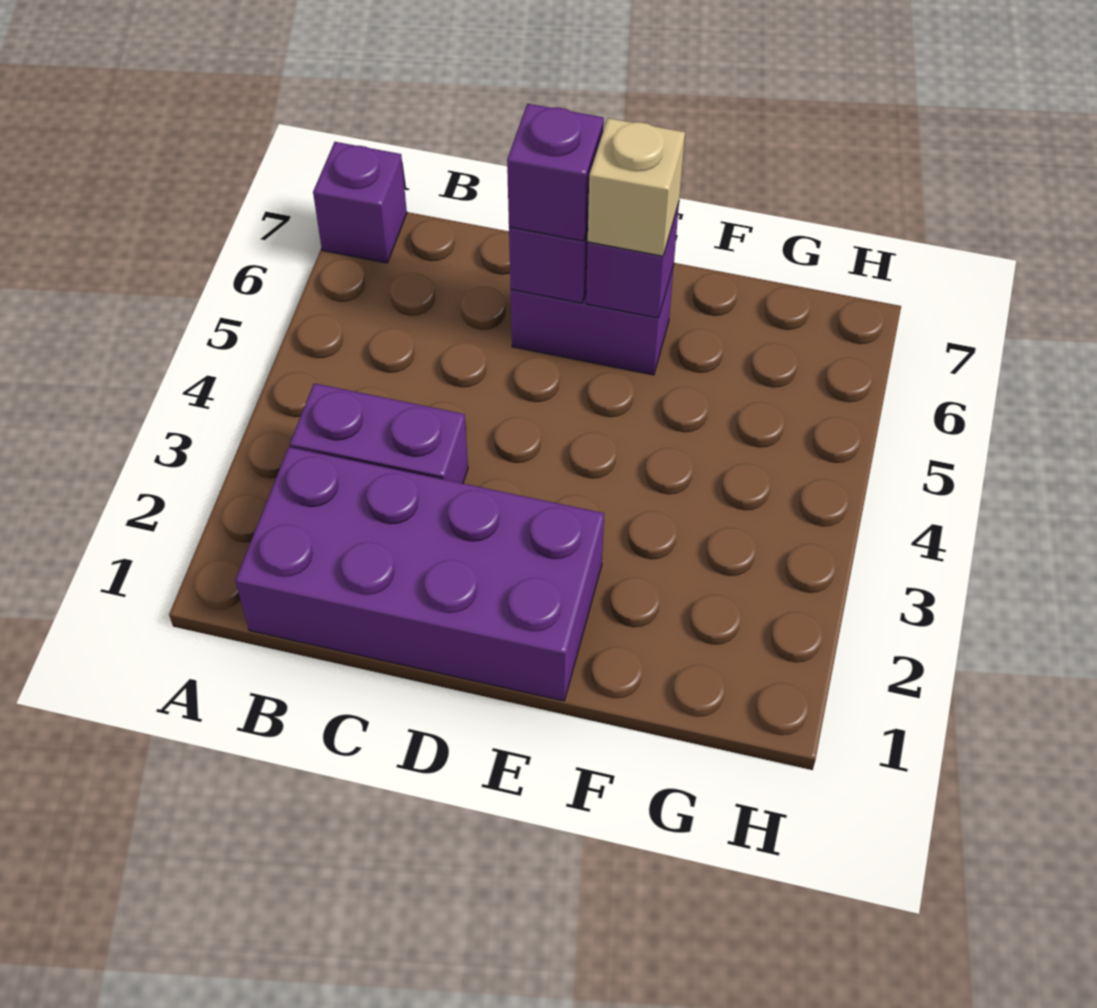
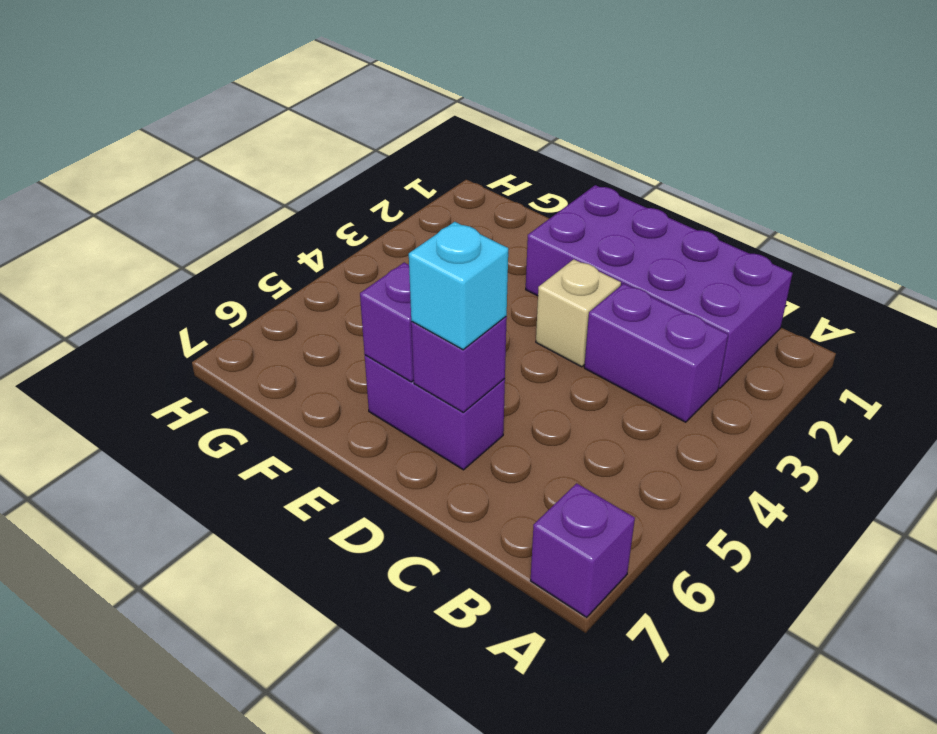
purple 1x1 brick [507,104,604,241] -> cyan 1x1 brick [409,222,508,350]
tan 1x1 brick [588,118,685,256] -> tan 1x1 brick moved to [536,259,621,367]

